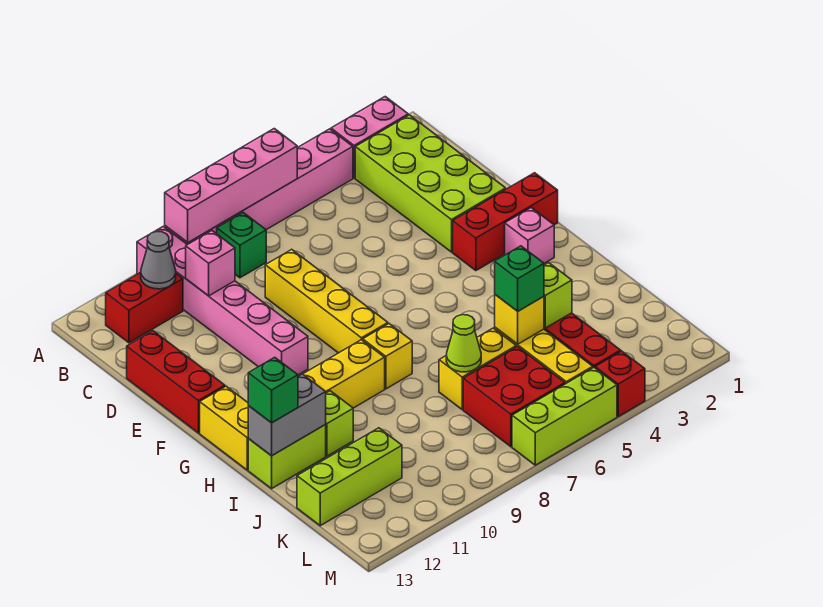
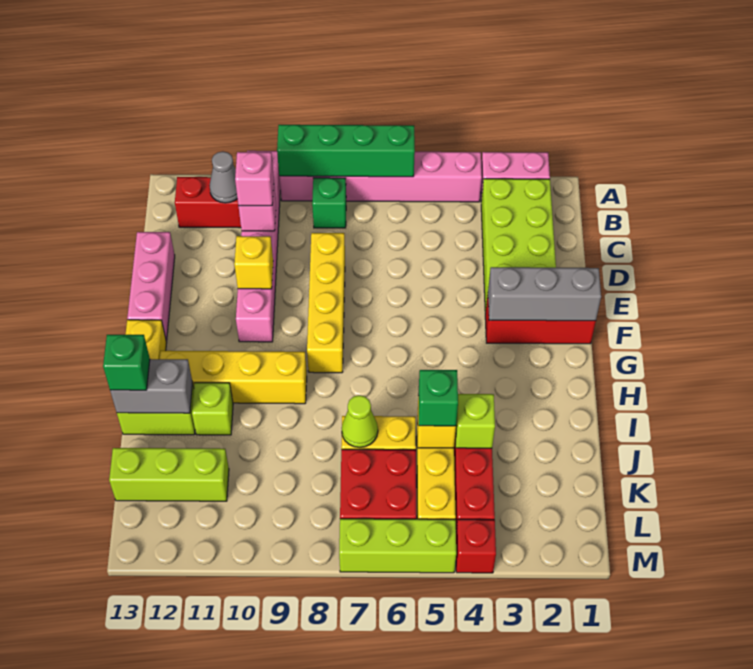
pink 1x4 brick [165,129,297,243] -> green 1x4 brick [277,125,415,177]
red 1x3 brick [127,331,225,433] -> pink 1x3 brick [127,232,175,341]
none -> grey 1x3 brick [488,267,601,321]
pink 1x1 brick [505,208,554,263] -> pink 1x1 brick moved to [235,152,274,206]
yellow 1x1 brick [363,324,412,389] -> yellow 1x1 brick moved to [234,236,273,289]

